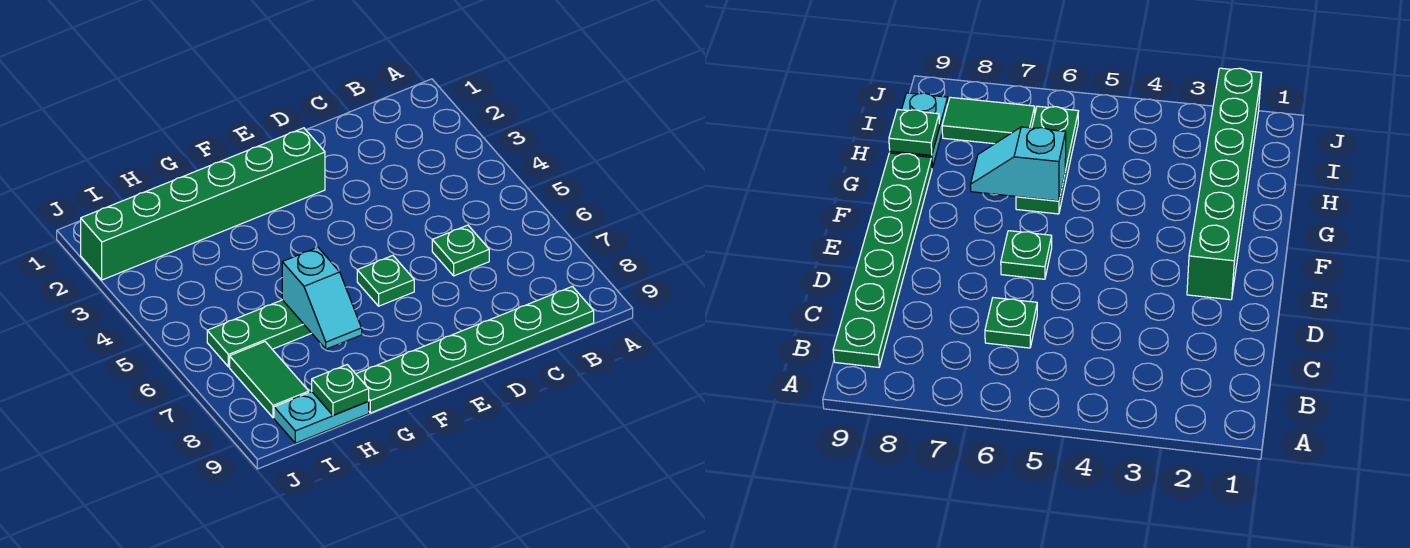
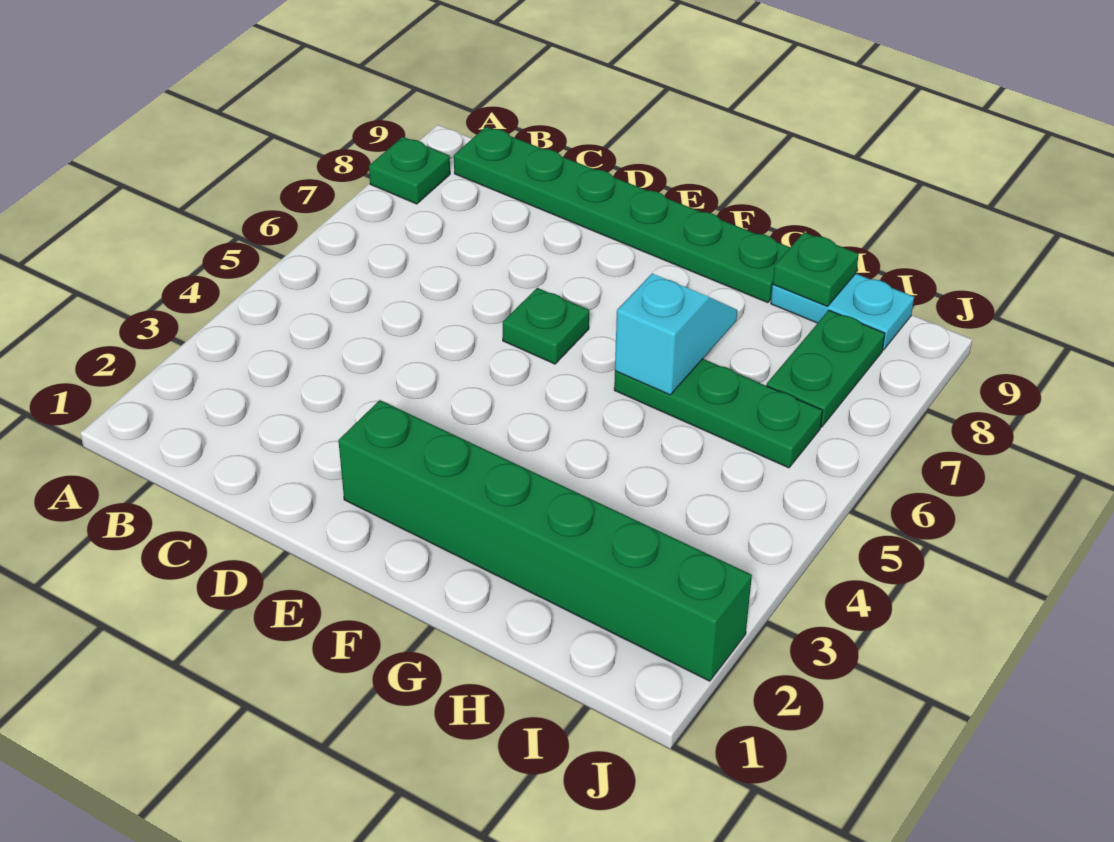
green 1x1 plate [432,225,489,276] -> green 1x1 plate moved to [369,137,450,204]
green 1x2 tile [230,342,309,418] -> green 1x2 plate [766,310,885,427]

